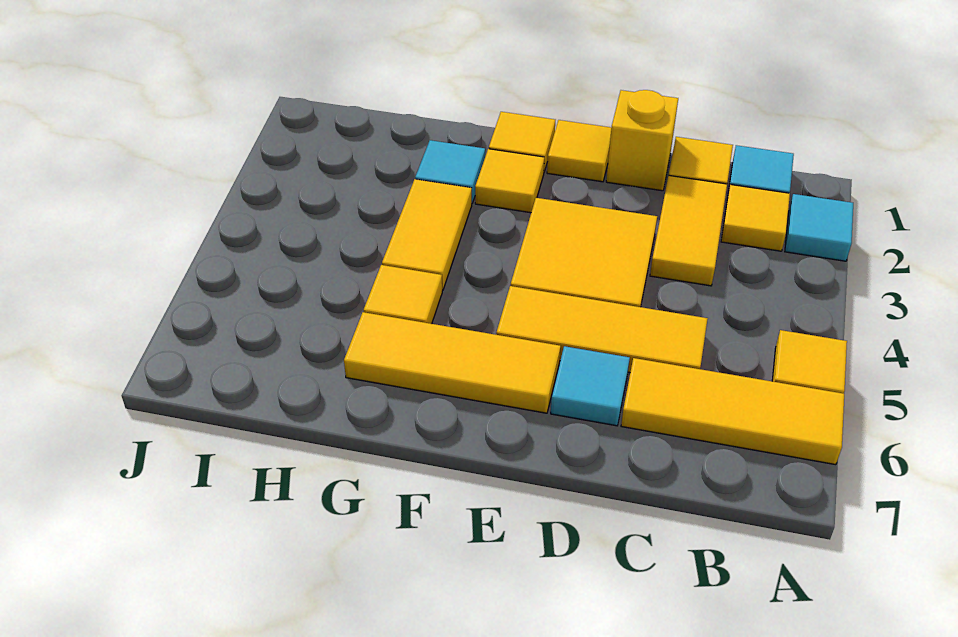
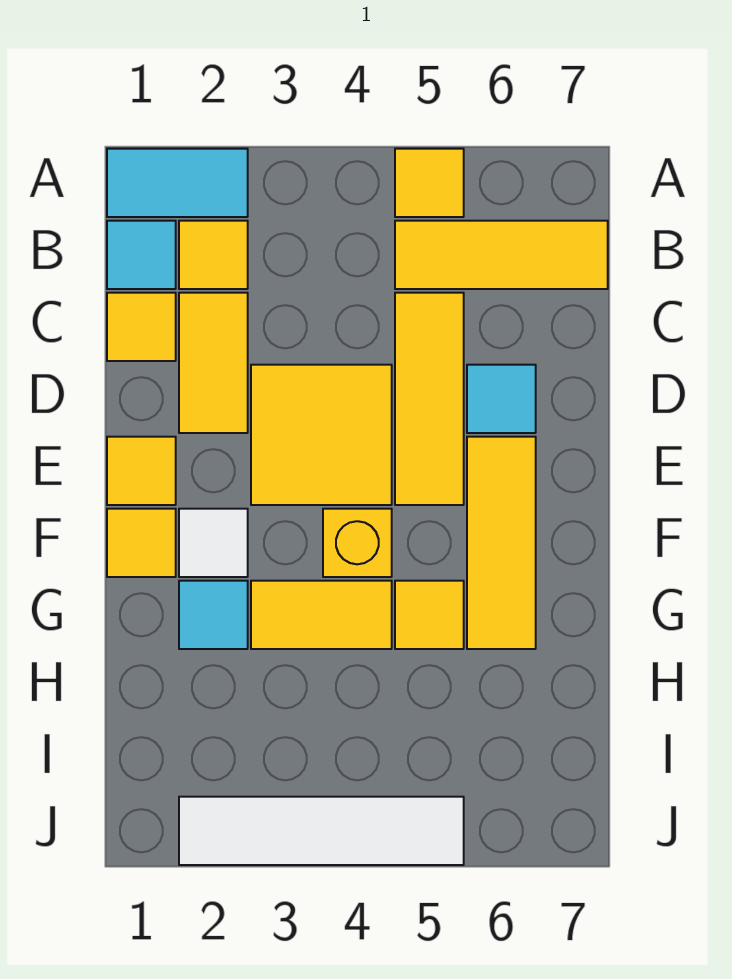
cyan 1x1 tile [785,194,853,261] -> cyan 1x2 tile [107,149,248,217]
yellow 1x3 tile [621,358,844,465] -> yellow 1x3 tile turned to [395,221,608,289]
yellow 1x2 tile [650,175,727,286] -> yellow 1x2 tile turned to [179,293,248,433]
yellow 1x1 brick [606,90,678,191] -> yellow 1x1 brick moved to [323,509,392,577]
yellow 1x1 tile [475,149,544,213] -> white 1x1 tile [179,509,248,577]
none -> white 1x4 tile [179,797,464,865]

